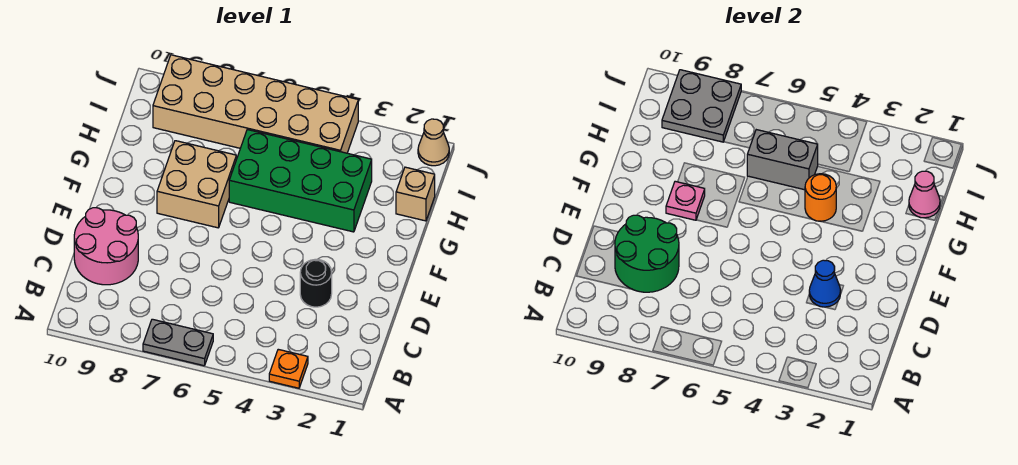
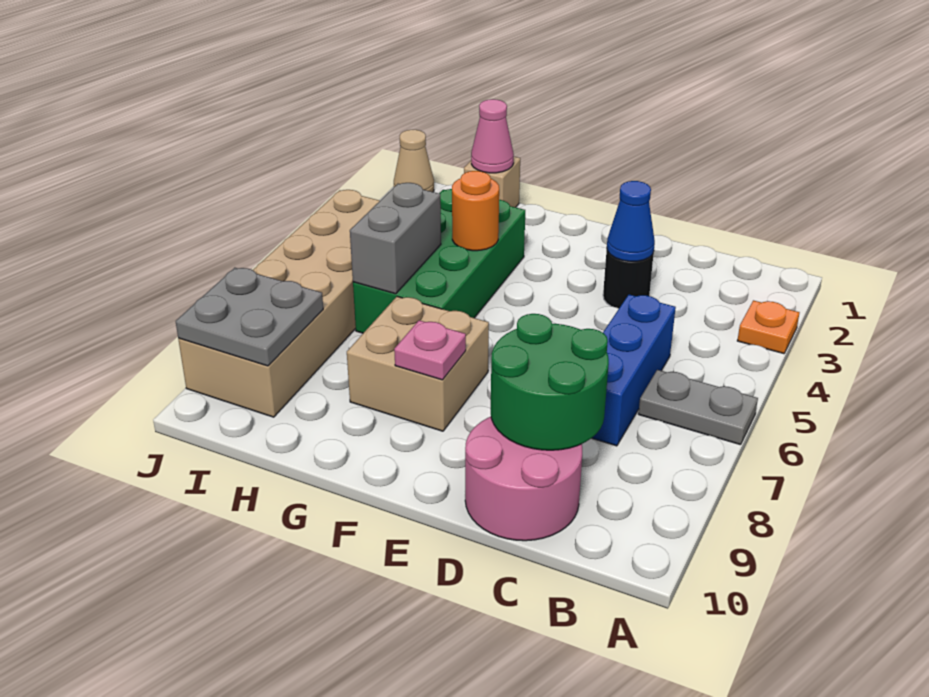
grey 1x2 plate [143,319,213,366] -> grey 1x2 plate turned to [638,370,758,445]
none -> blue 1x3 brick [592,295,676,446]

